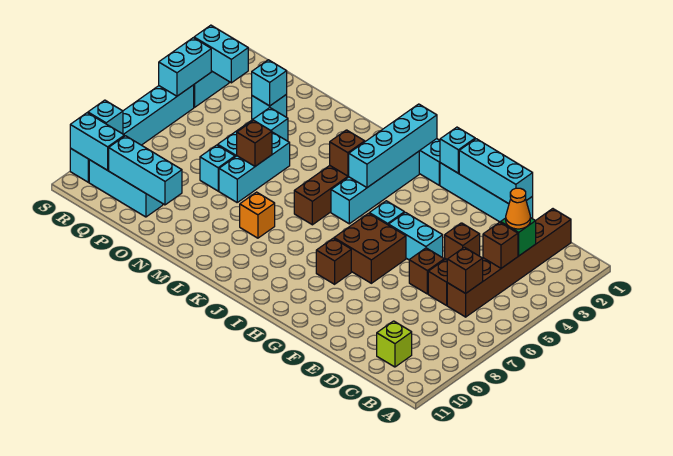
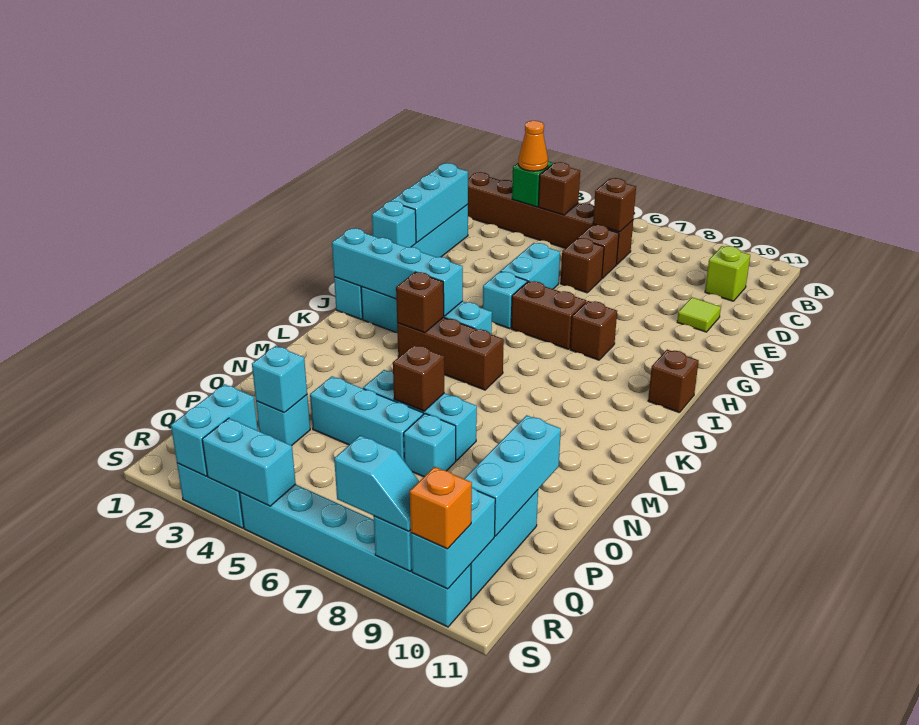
brown 1x1 brick [445,223,480,259] -> brown 1x1 brick moved to [648,350,699,413]
none -> lime 1x1 tile [677,297,721,332]
brown 2x2 brick [334,213,406,283] -> brown 1x2 brick [511,281,586,349]
orange 1x1 brick [240,192,275,238] -> orange 1x1 brick moved to [410,467,472,549]
none -> cyan 1x2 slope [334,436,419,532]

